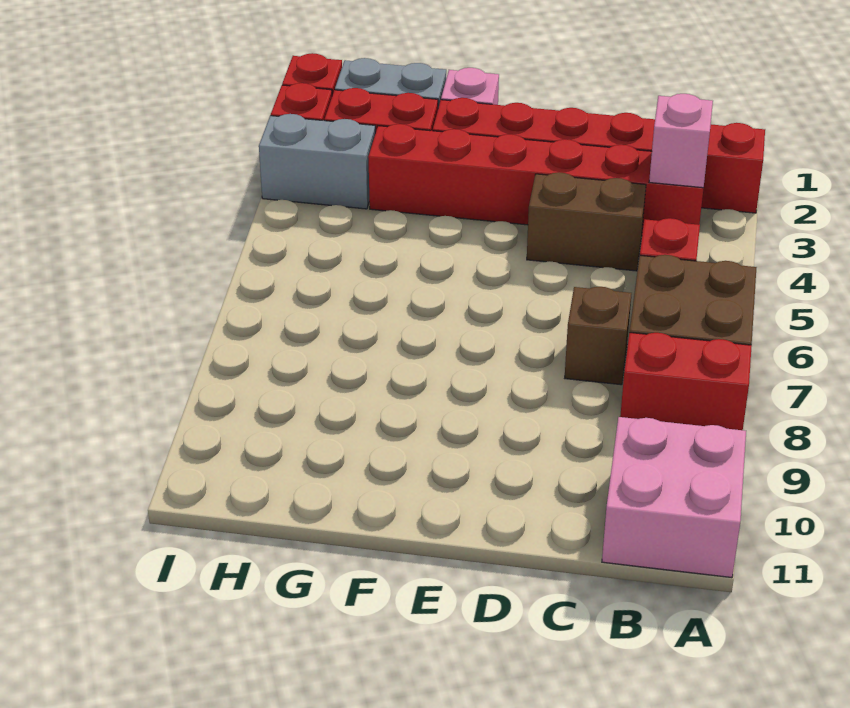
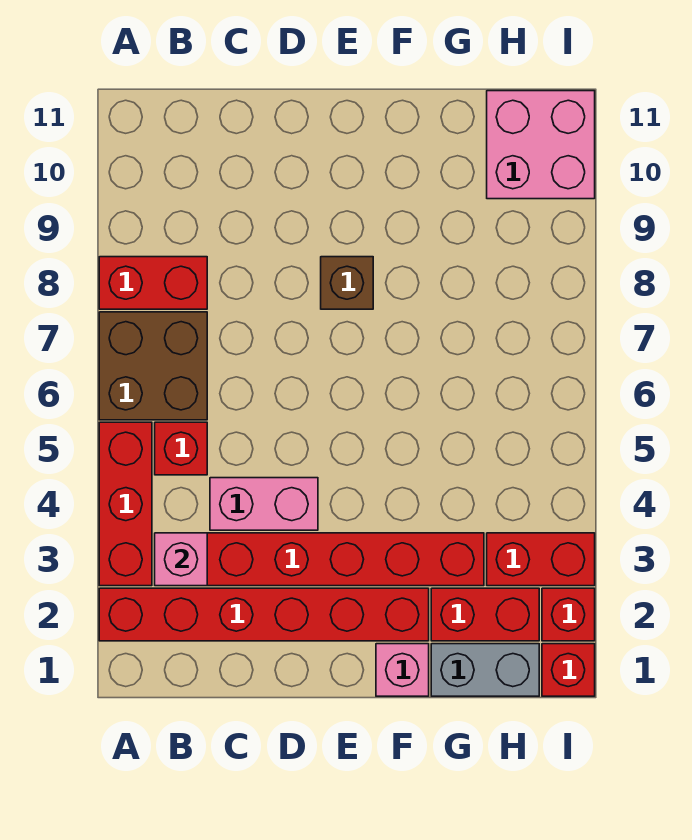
none -> red 1x3 brick [99,422,152,586]
pink 2x2 brick [602,417,746,578] -> pink 2x2 brick moved to [487,91,595,199]
brown 1x2 brick [527,172,646,271] -> pink 1x2 brick [210,478,318,530]
brown 1x1 brick [565,287,632,385] -> brown 1x1 brick moved to [321,257,373,309]
grey 1x2 brick [259,114,375,209] -> red 1x2 brick [487,533,595,586]

